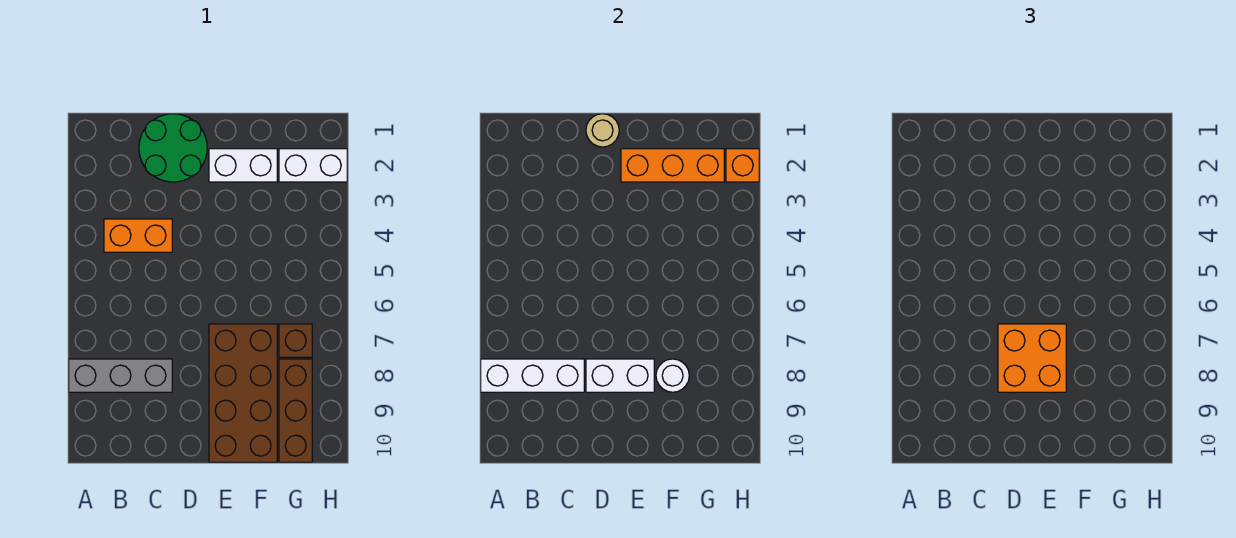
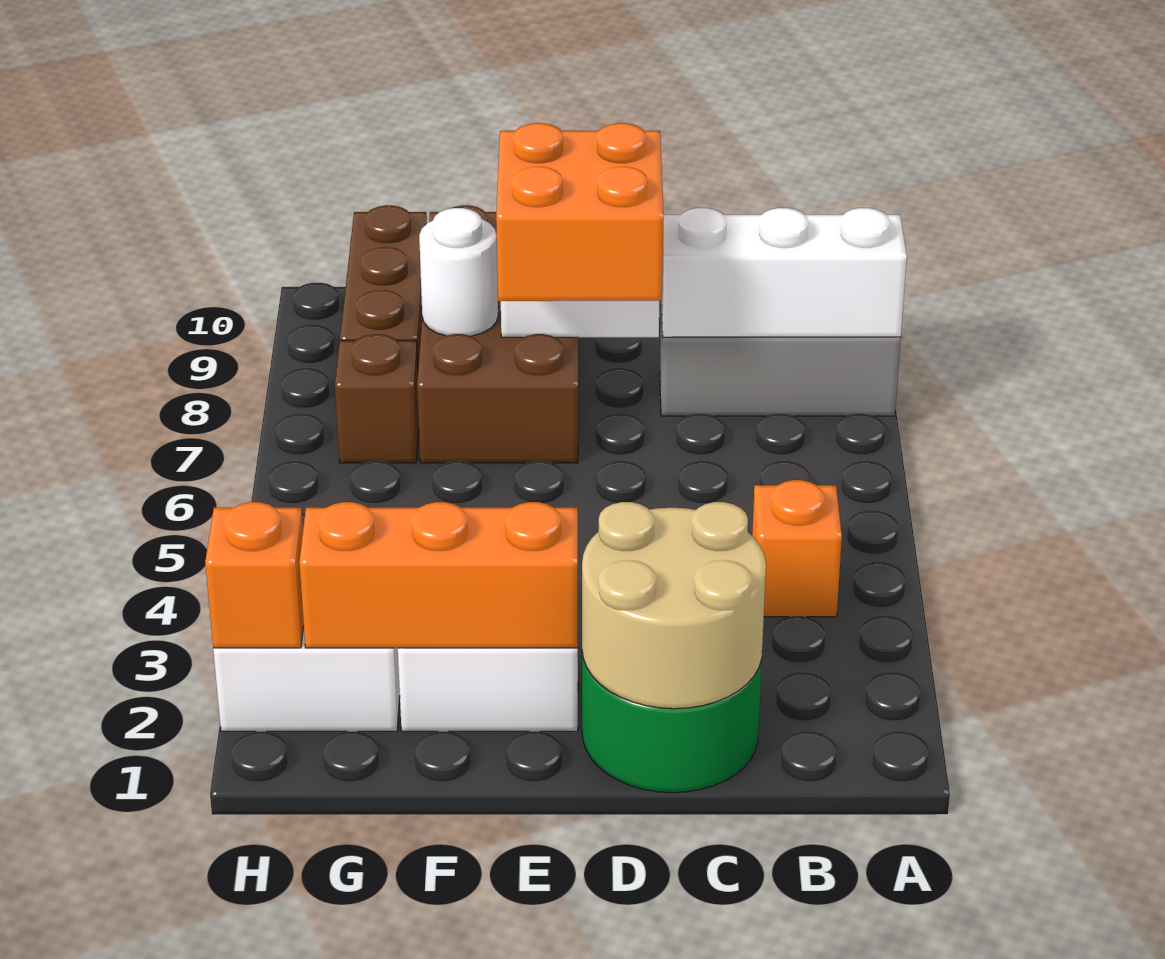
orange 1x2 brick [104,219,172,252] -> orange 1x1 brick [752,480,842,617]
tan 1x1 round brick [586,114,619,147] -> tan 2x2 round brick [582,502,766,709]

